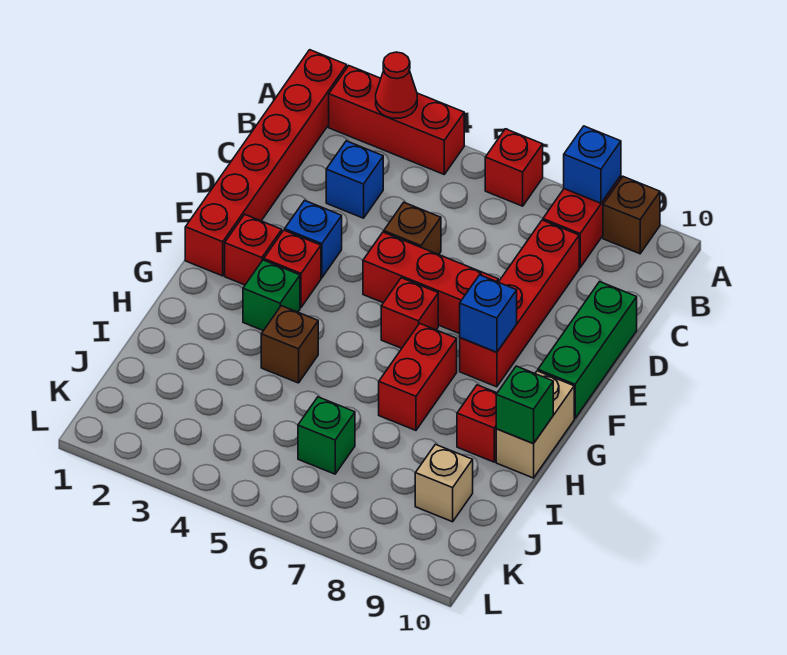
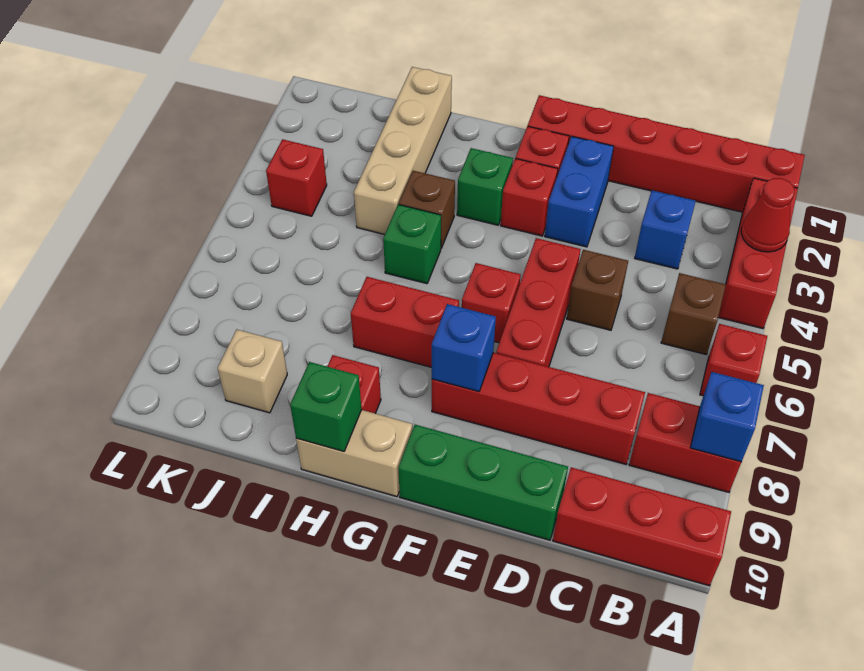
brown 1x1 brick [603,177,660,254] -> brown 1x1 brick moved to [661,273,726,355]
none -> red 1x3 brick [553,467,731,586]
blue 1x1 brick [285,200,342,278] -> blue 1x2 brick [545,136,614,247]
none -> tan 1x4 brick [354,67,452,235]
green 1x1 brick [298,397,355,474] -> green 1x1 brick moved to [383,204,441,284]
none -> red 1x1 brick [266,139,327,216]

